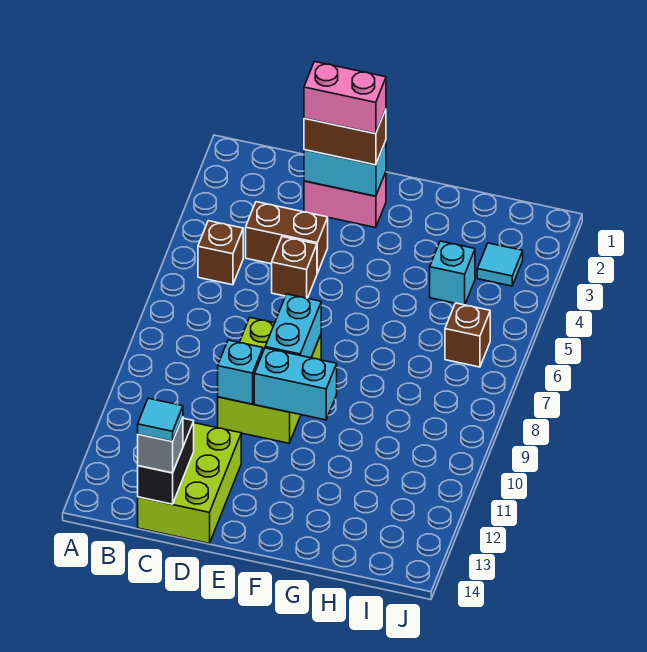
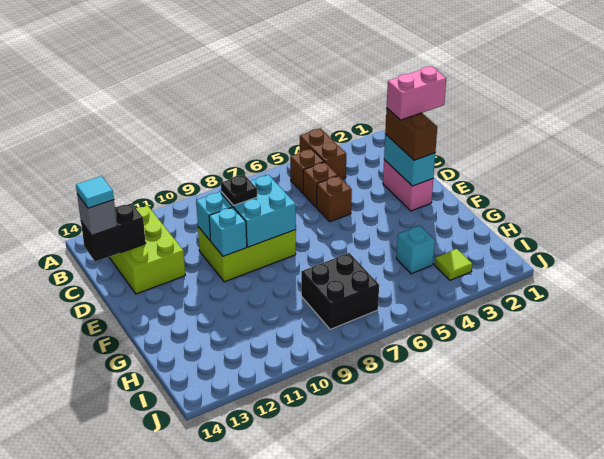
brown 1x2 brick [246,202,328,273] -> brown 1x2 brick moved to [300,128,346,179]
lime 2x3 brick [138,423,241,543] -> lime 2x3 brick turned to [109,206,185,294]
pink 1x2 brick [304,62,386,134] -> pink 1x2 brick turned to [387,66,446,120]
none -> black 1x1 plate [221,175,257,205]
cyan 1x2 brick [265,294,321,358] -> cyan 2x2 brick [221,175,296,247]
cyan 1x2 brick [254,348,337,420] -> cyan 1x1 brick [209,207,247,256]
none -> black 2x2 brick [301,253,379,329]
cyan 1x1 tile [477,243,523,286] -> lime 1x1 tile [435,249,472,280]
brown 1x1 brick [445,303,490,367] -> brown 1x1 brick moved to [303,162,338,207]

